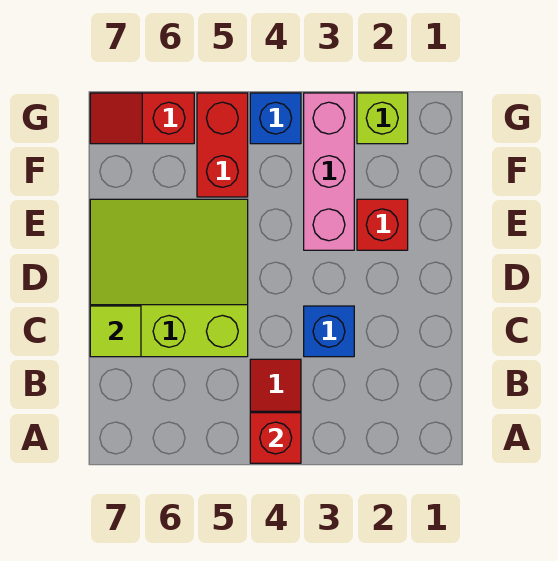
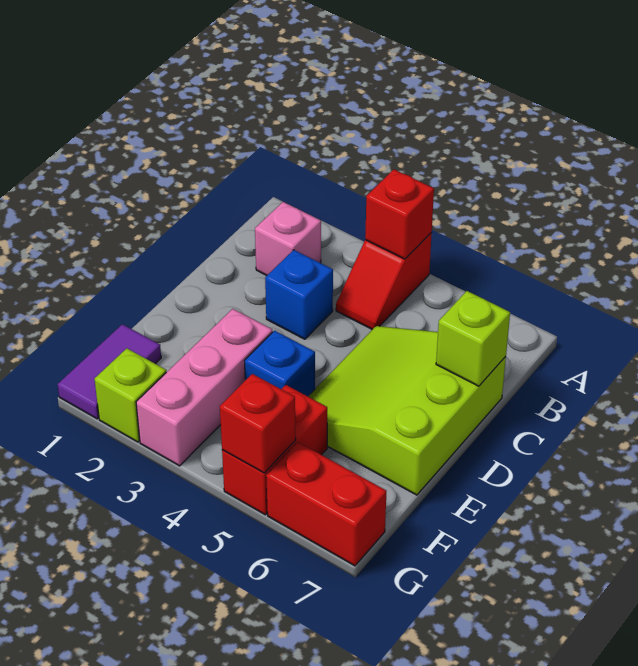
none -> pink 1x1 brick [255,202,321,275]
lime 3x3 slope [90,199,248,357] -> lime 3x3 slope turned to [308,326,506,495]
lime 1x1 tile [90,306,141,357] -> lime 1x1 brick [436,291,510,386]
red 1x1 brick [357,199,408,250] -> red 1x1 brick moved to [220,374,296,473]
none -> purple 1x2 tile [58,324,161,419]
blue 1x1 brick [250,93,301,144] -> blue 1x1 brick moved to [244,331,315,396]
red 1x2 slope [90,93,194,144] -> red 1x2 brick [266,442,386,566]

